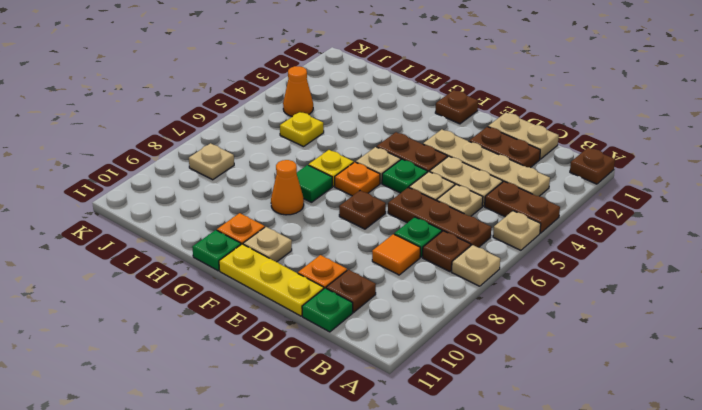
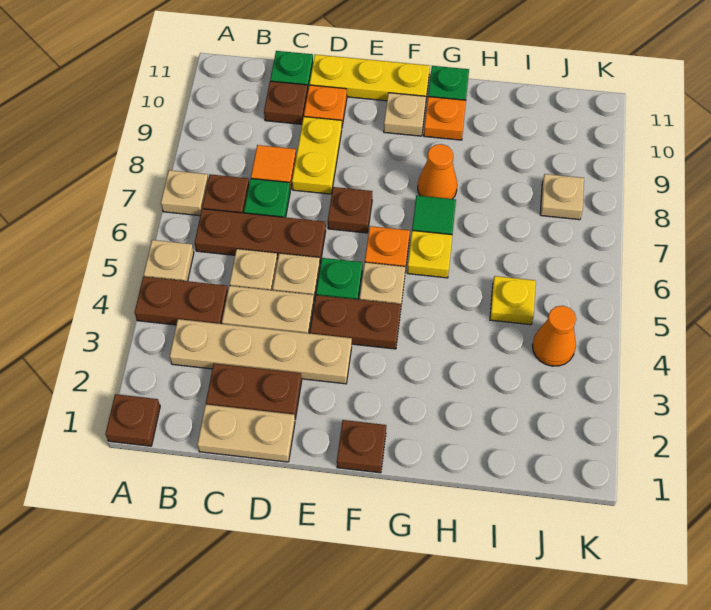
none -> yellow 1x2 plate [292,117,342,194]

